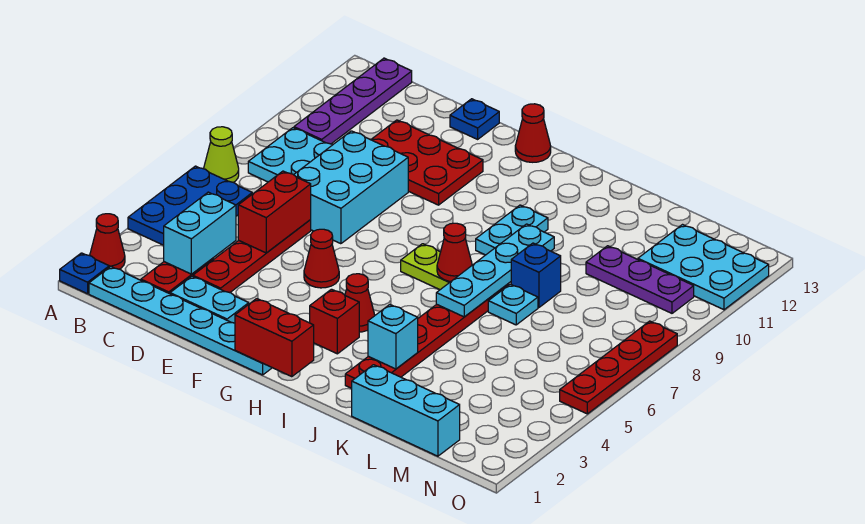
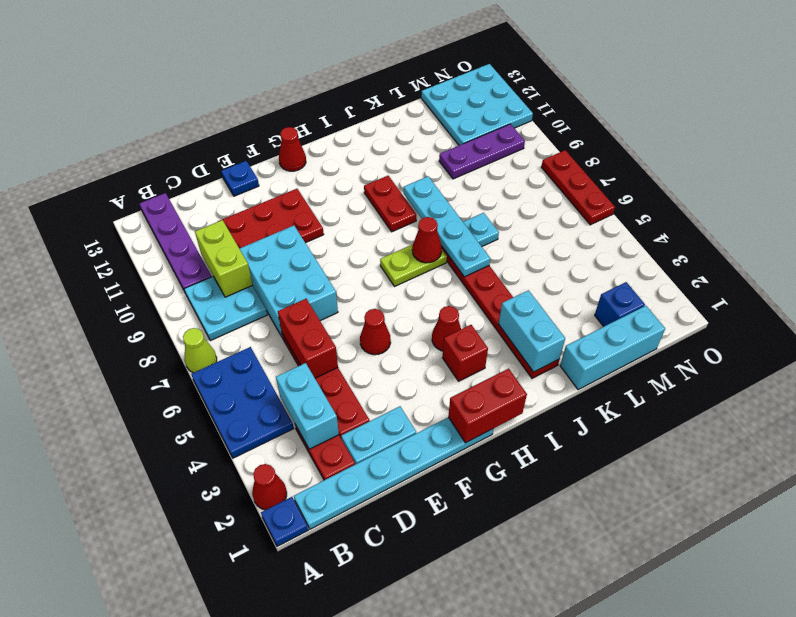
none -> lime 1x2 brick [195,220,253,297]
cyan 1x2 plate [476,205,548,255] -> red 1x2 plate [364,176,416,232]
cyan 1x1 brick [368,305,418,369] -> cyan 1x2 brick [499,290,565,372]
blue 1x1 brick [511,243,561,308] -> blue 1x1 brick moved to [595,282,645,327]
cyan 2x3 plate [638,225,769,310] -> cyan 3x3 plate [421,64,533,145]
red 1x4 plate [560,321,677,414] -> red 1x3 plate [541,150,615,225]

